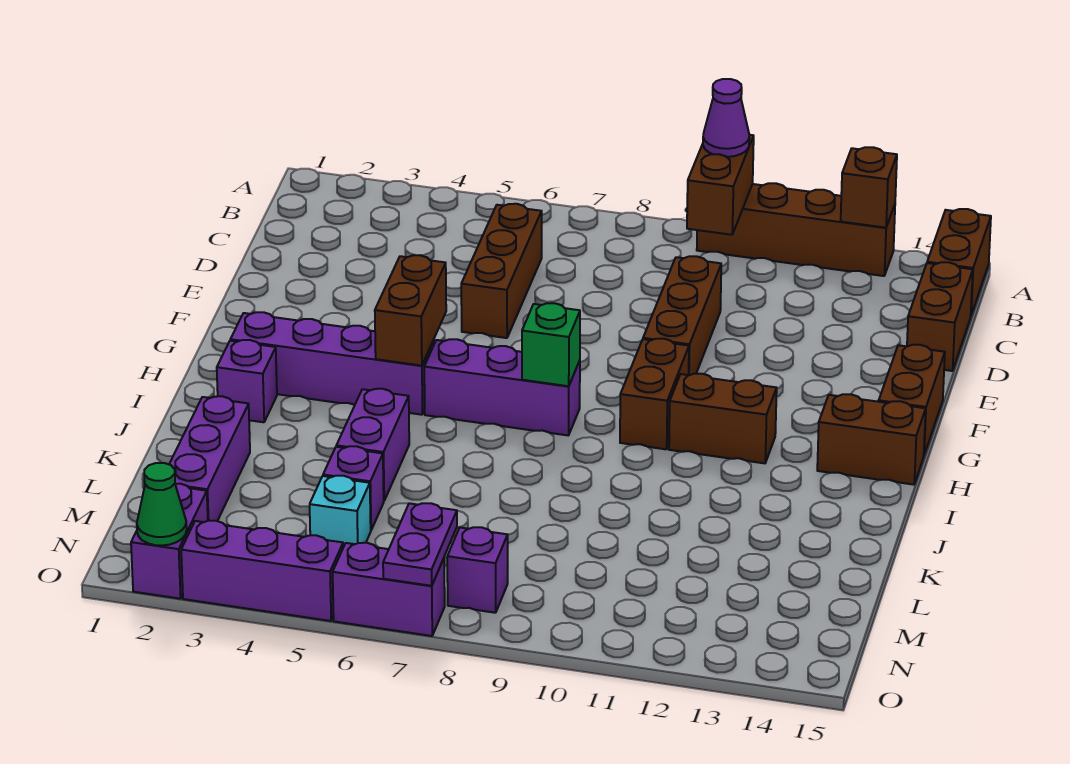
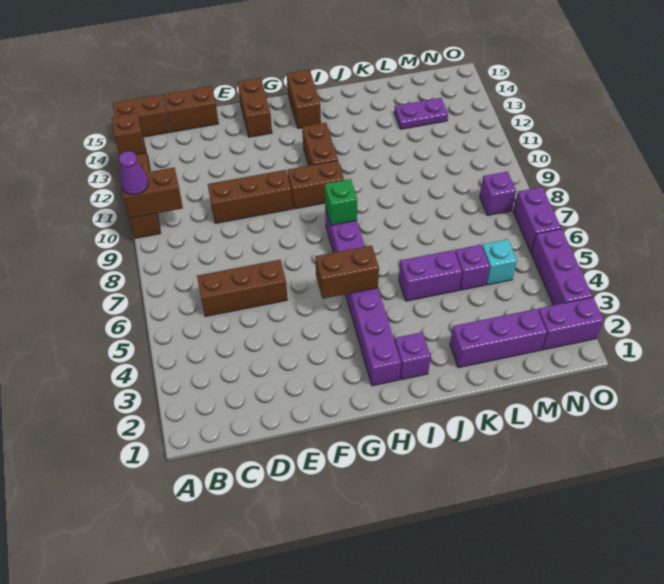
brown 1x2 brick [879,345,945,454] -> brown 1x2 brick turned to [238,78,272,137]
purple 1x2 plate [383,503,457,586] -> purple 1x2 plate moved to [394,98,448,129]
green 1x1 cone [137,463,187,546] -> none

